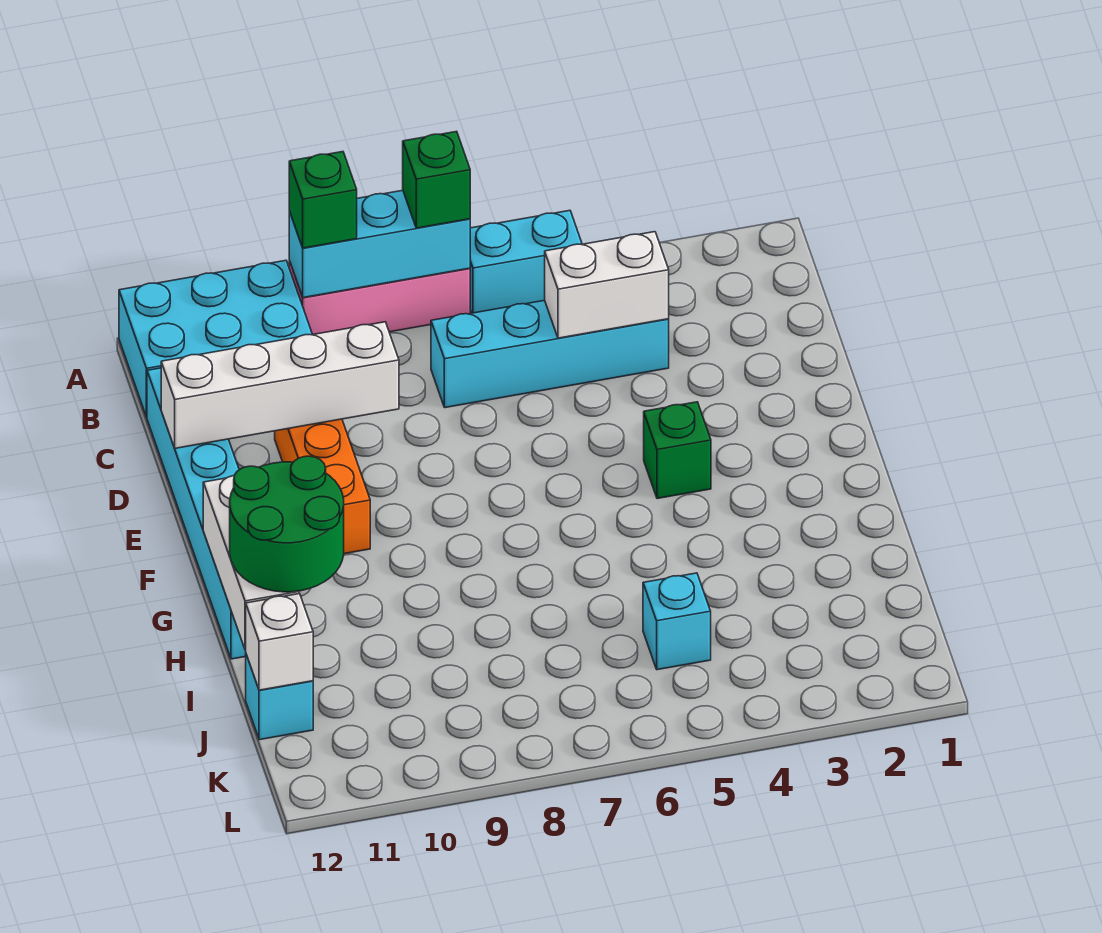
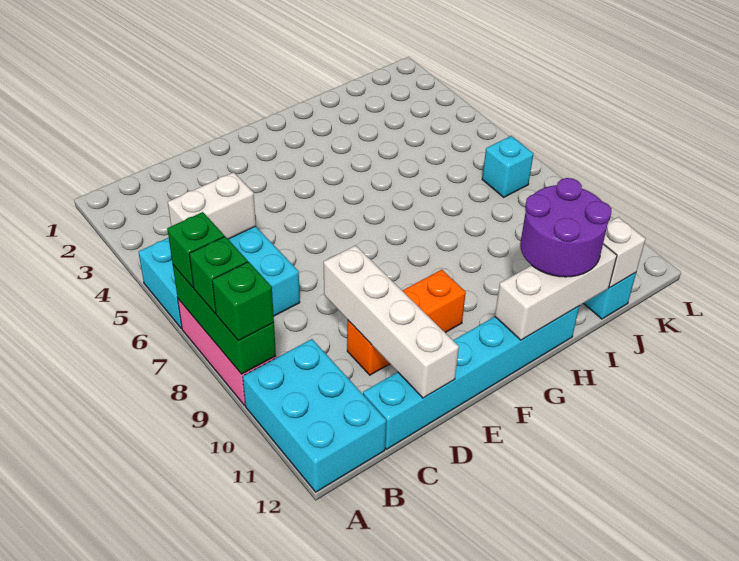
cyan 1x3 brick [289,190,470,298] -> green 1x3 brick [173,265,276,374]
white 1x2 brick [545,232,669,338] -> white 1x2 brick turned to [168,172,256,239]
green 1x1 brick [644,402,711,499] -> green 1x1 brick moved to [189,236,248,314]
green 2x2 round brick [230,456,344,592] -> purple 2x2 round brick [520,178,611,277]
cyan 1x1 brick [643,573,711,670] -> cyan 1x1 brick moved to [482,136,533,197]

